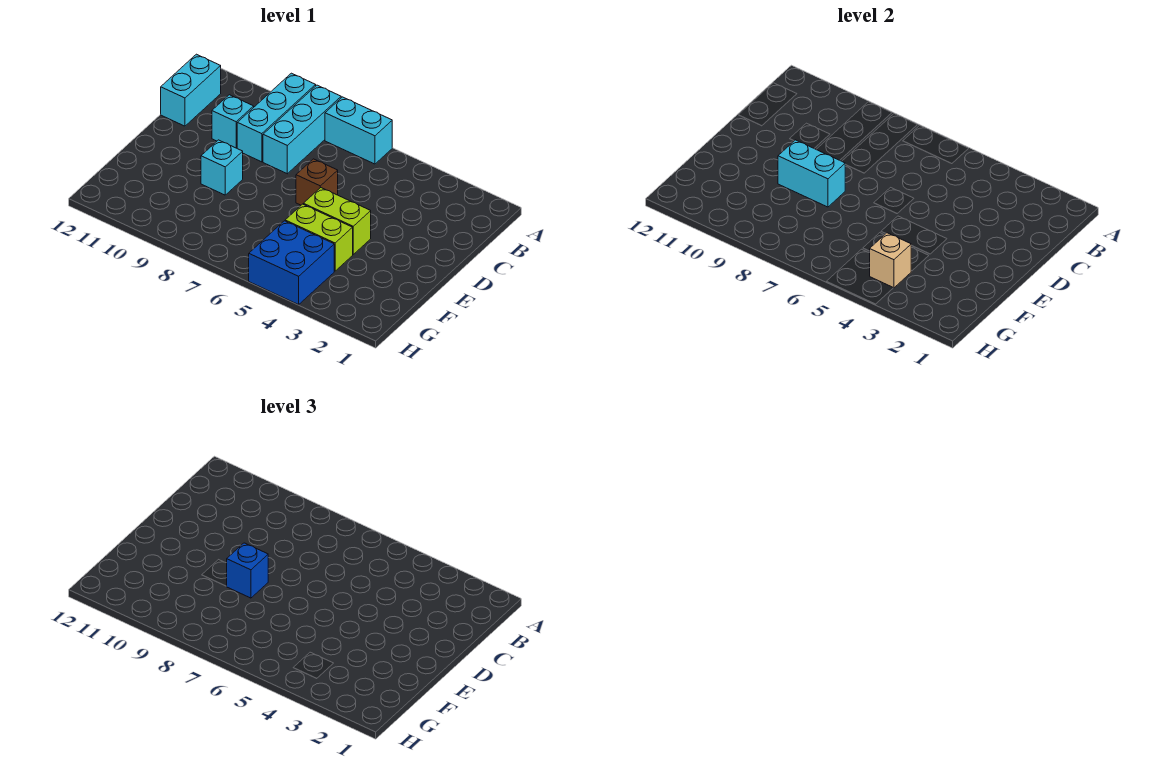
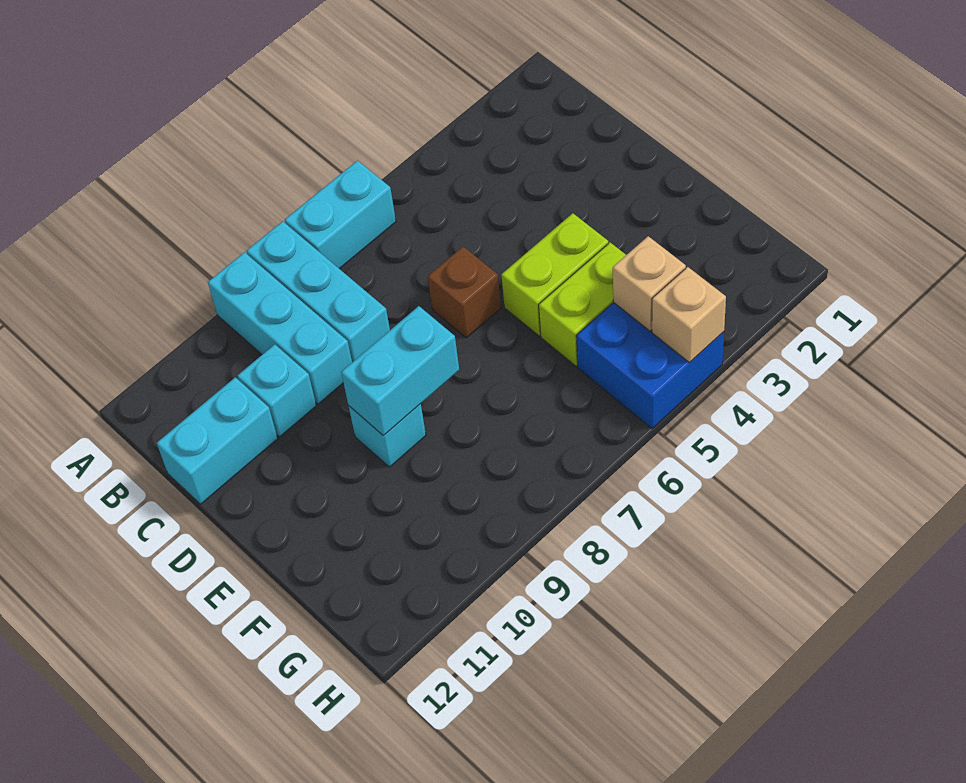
cyan 1x2 brick [161,54,221,126] -> cyan 1x2 brick turned to [157,377,278,504]
blue 1x1 brick [227,543,268,598] -> none
none -> tan 1x1 brick [652,267,726,363]

